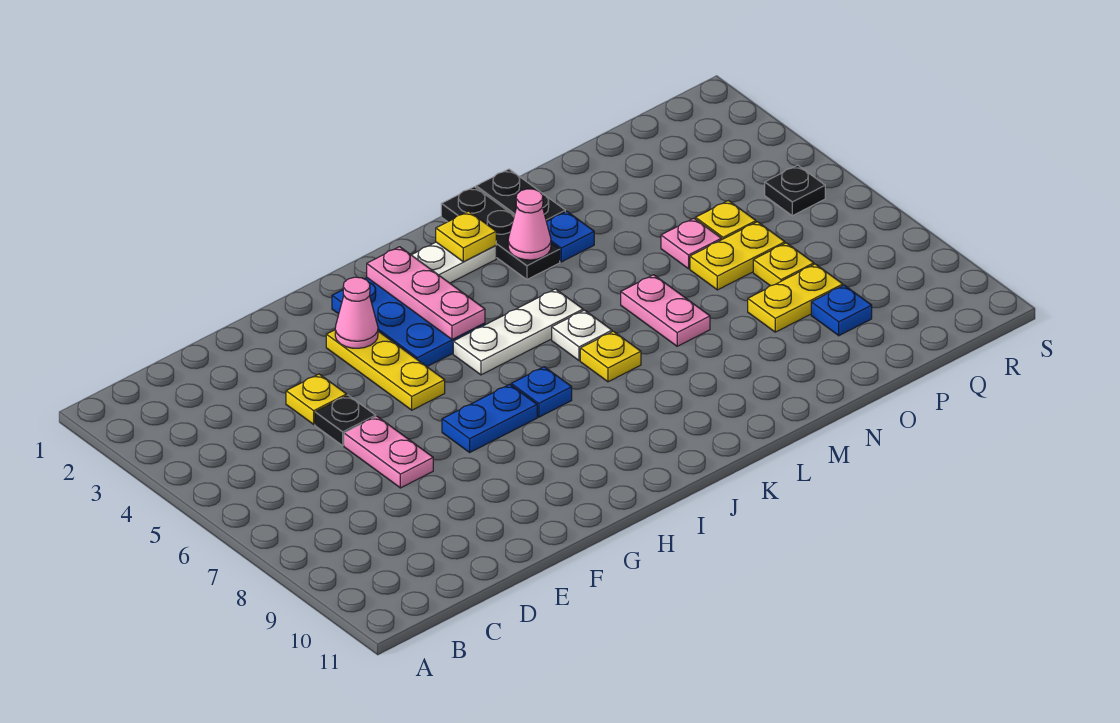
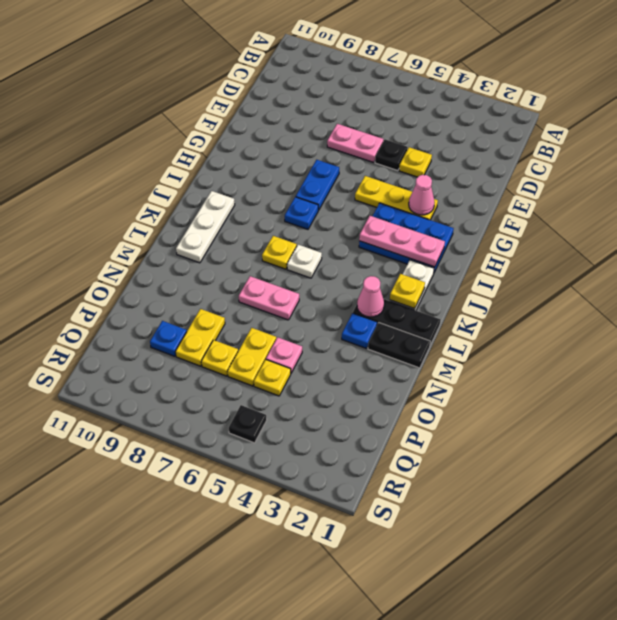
white 1x3 plate [453,289,583,375] -> white 1x3 plate moved to [176,191,235,263]

